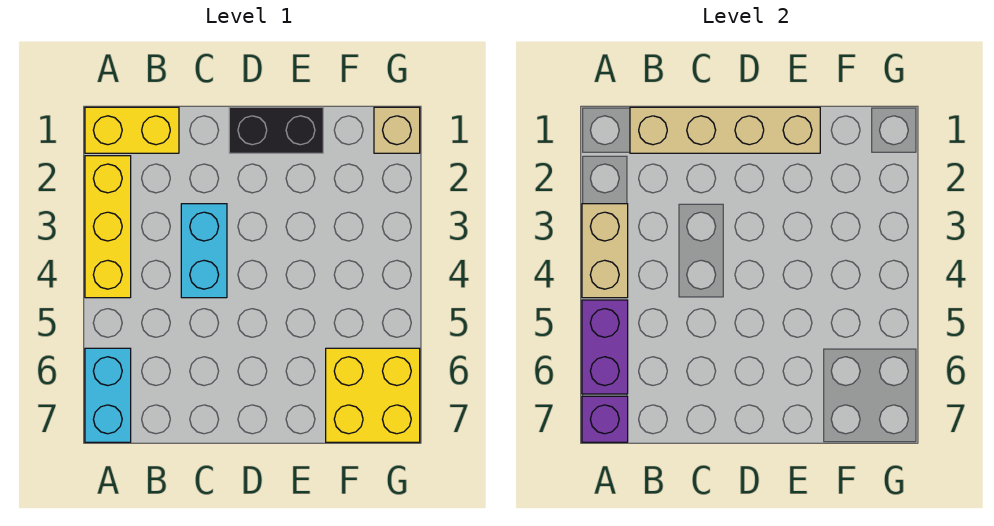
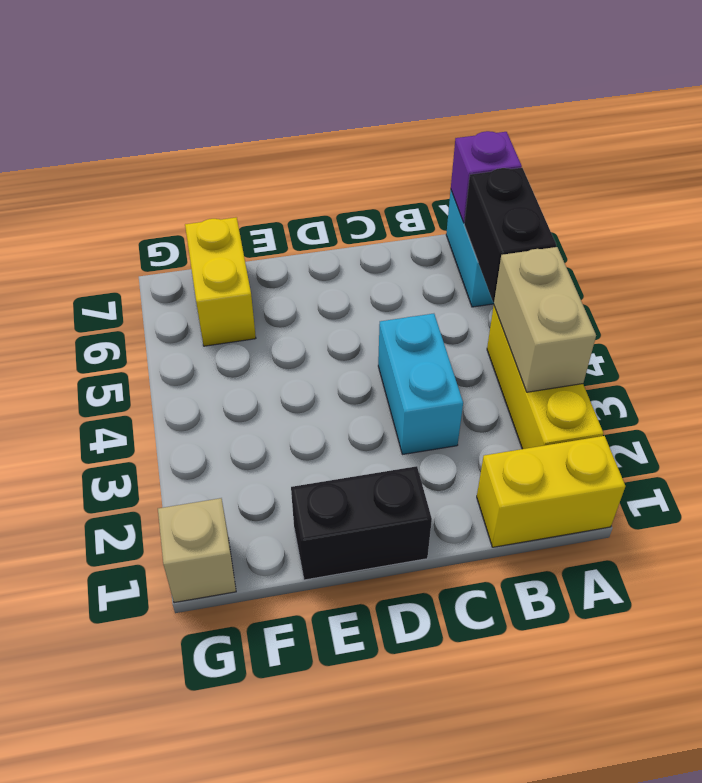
purple 1x2 brick [582,300,628,394] -> black 1x2 brick [464,168,556,302]
tan 1x4 brick [630,107,820,153] -> none
yellow 2x2 brick [326,348,420,442] -> yellow 1x2 brick [185,217,256,346]

